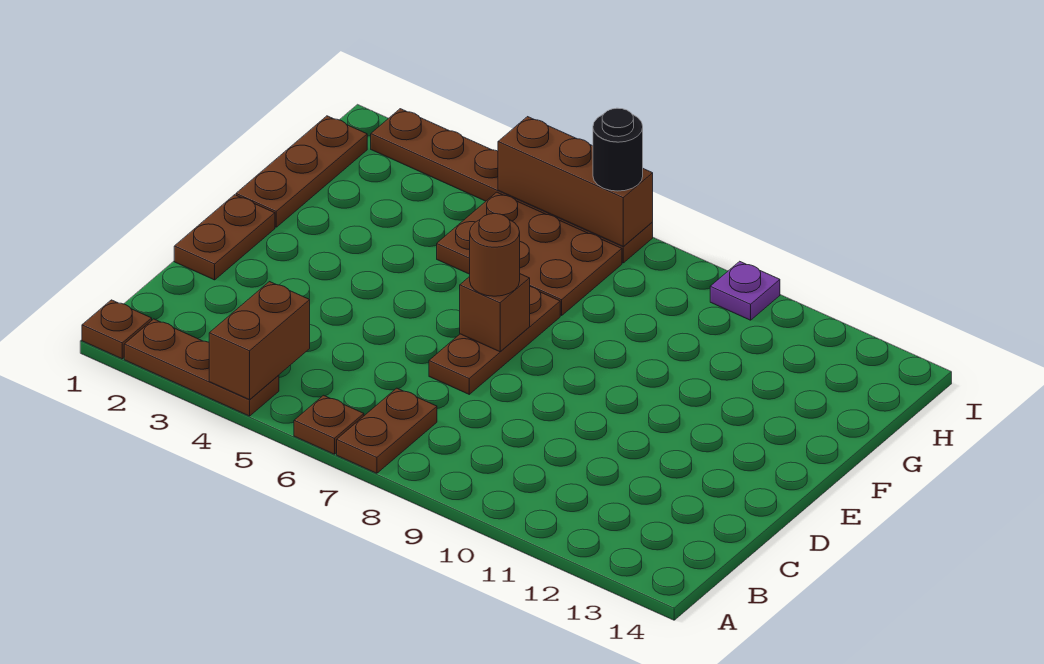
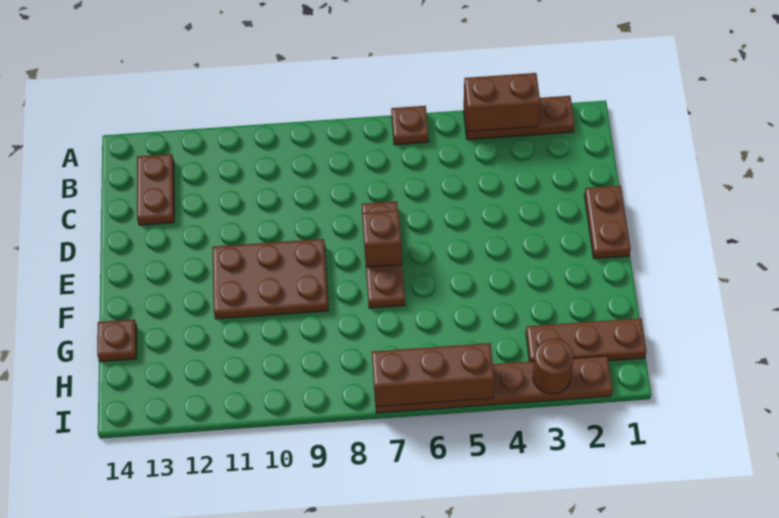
brown 1x1 plate [82,300,152,359] -> brown 1x1 plate moved to [97,319,137,362]
brown 1x2 brick [209,282,310,400] -> brown 1x2 brick turned to [464,73,540,132]
brown 1x2 plate [337,388,437,473] -> brown 1x2 plate moved to [137,154,174,225]
brown 1x1 round brick [470,214,520,296] -> brown 1x1 round brick moved to [533,339,574,394]
brown 1x3 plate [236,116,367,227] -> brown 1x3 plate turned to [526,318,646,361]
brown 2x3 plate [437,192,622,315] -> brown 2x3 plate moved to [212,239,329,319]
black 1x1 round brick [593,108,643,191] -> none
purple 1x1 plate [710,261,780,320] -> none

